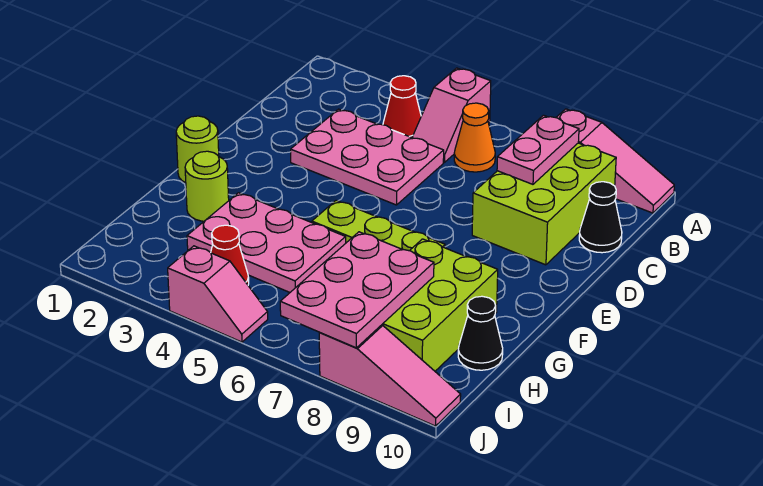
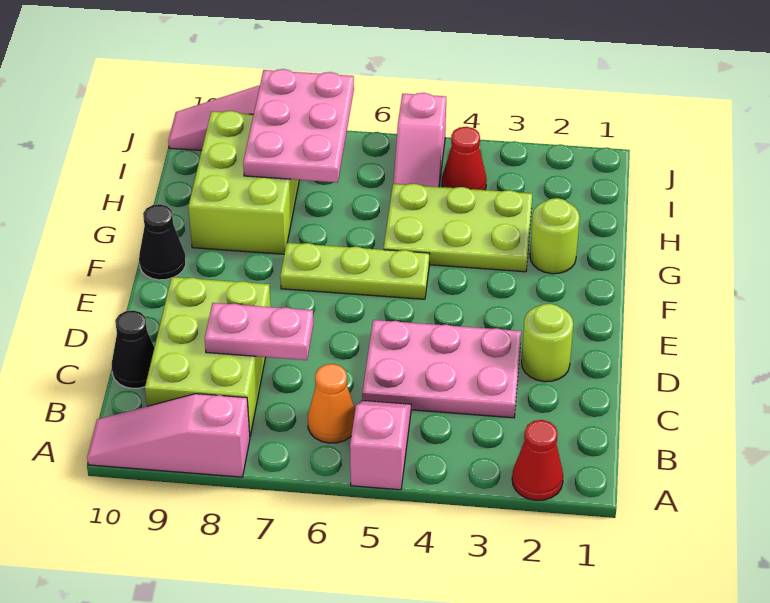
red 1x1 cone [383,76,421,137] -> red 1x1 cone moved to [512,420,563,501]
pink 1x2 plate [497,115,579,184] -> pink 1x2 plate turned to [205,303,313,360]
lime 1x1 round brick [176,116,219,183] -> lime 1x1 round brick moved to [522,304,573,382]
pink 2x3 plate [187,193,346,292] -> lime 2x3 plate [384,184,532,272]
black 1x1 cone [458,296,503,370] -> black 1x1 cone moved to [139,204,186,280]
pink 1x2 slope [168,246,268,342] -> pink 1x2 slope turned to [393,93,446,187]

